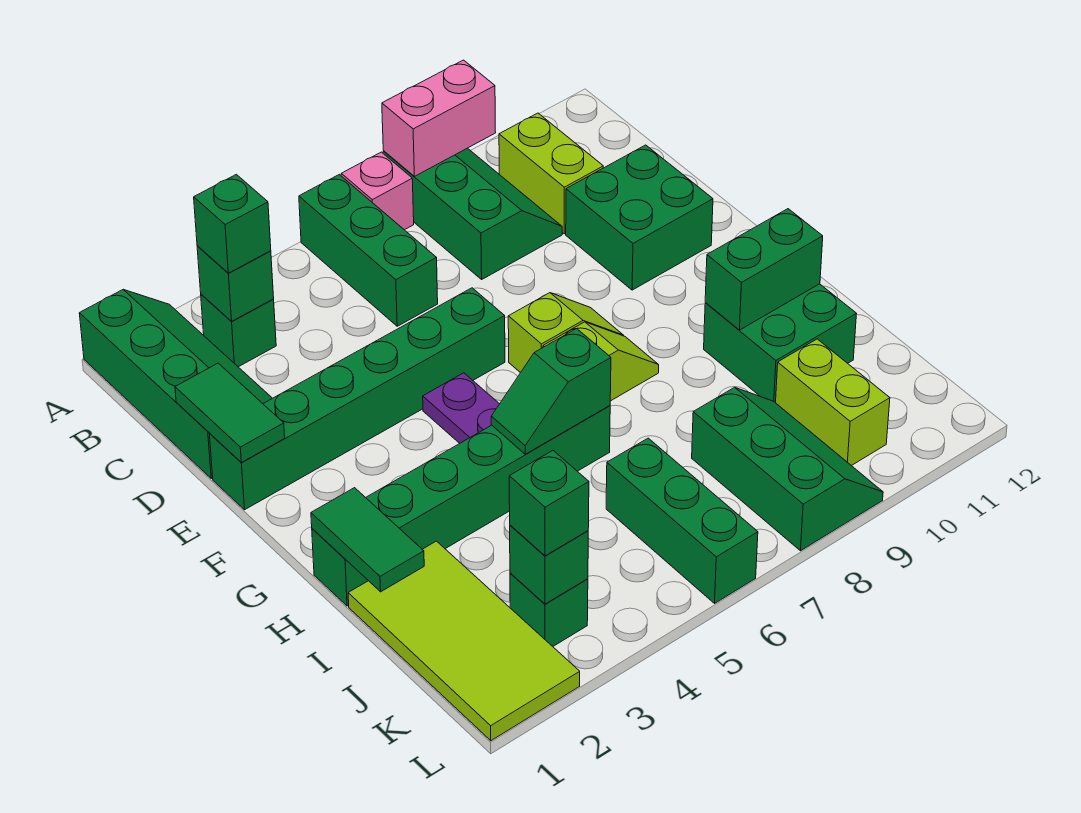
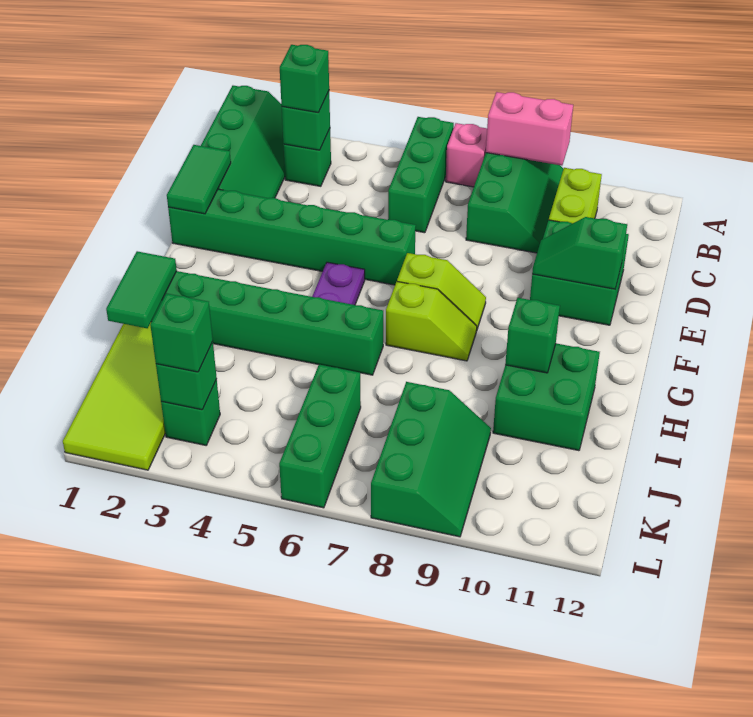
green 1x2 slope [491,329,611,454] -> green 1x2 slope moved to [532,217,627,289]
green 1x2 brick [705,209,823,330] -> green 1x1 brick [505,298,560,373]
lime 1x2 brick [776,339,890,466] -> none

